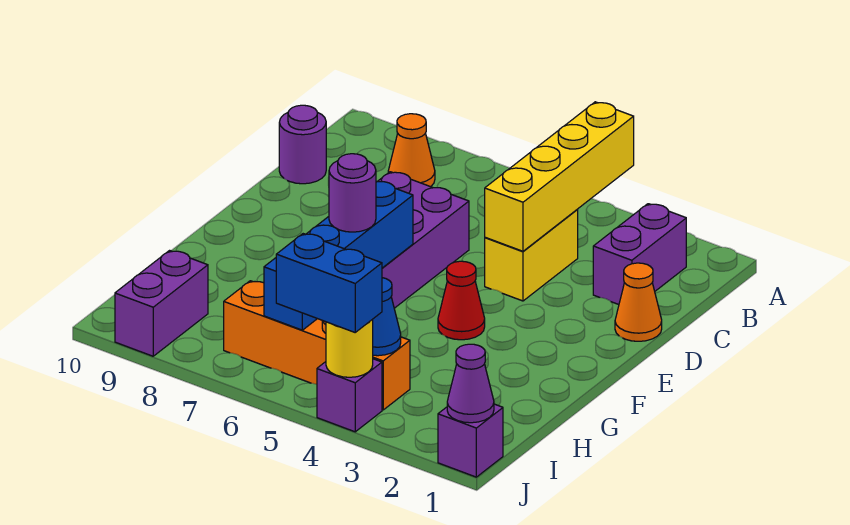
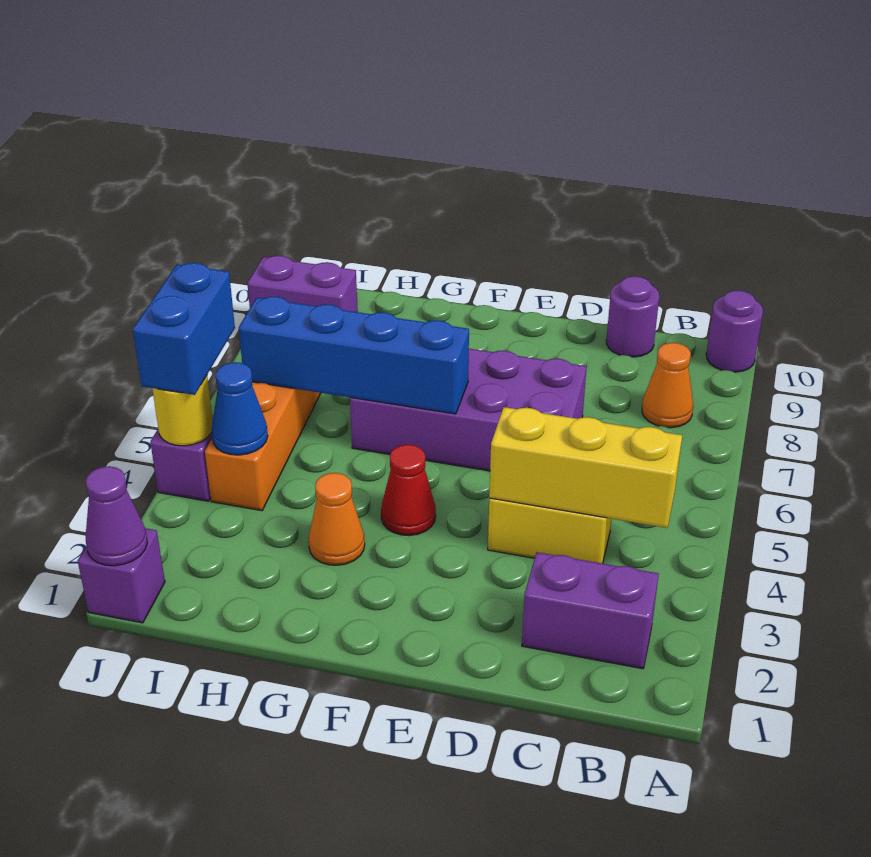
yellow 1x4 brick [485,102,634,251] -> yellow 1x3 brick [489,407,682,528]
orange 1x1 cone [615,263,662,341] -> orange 1x1 cone moved to [308,473,365,565]
purple 1x1 round brick [329,154,376,232] -> purple 1x1 round brick moved to [706,290,763,372]

